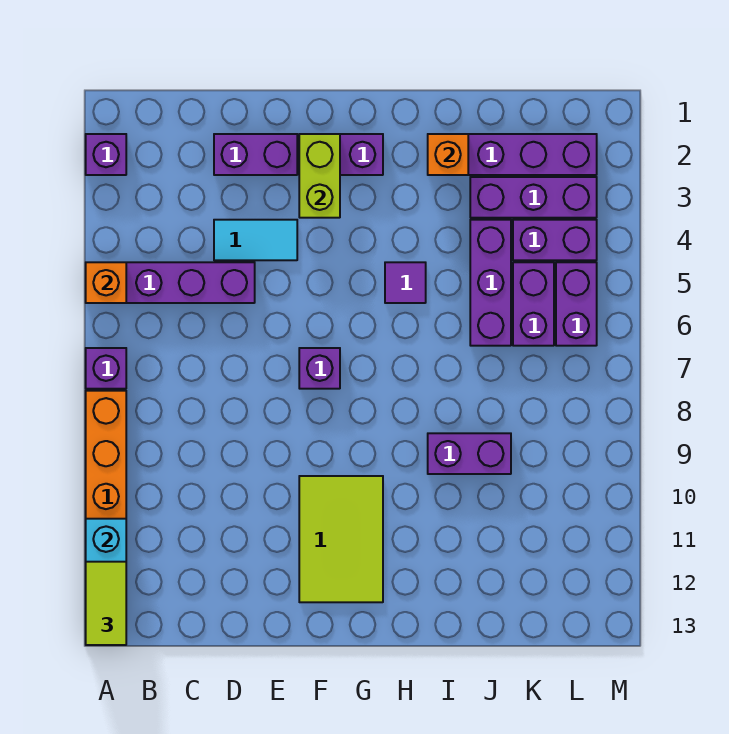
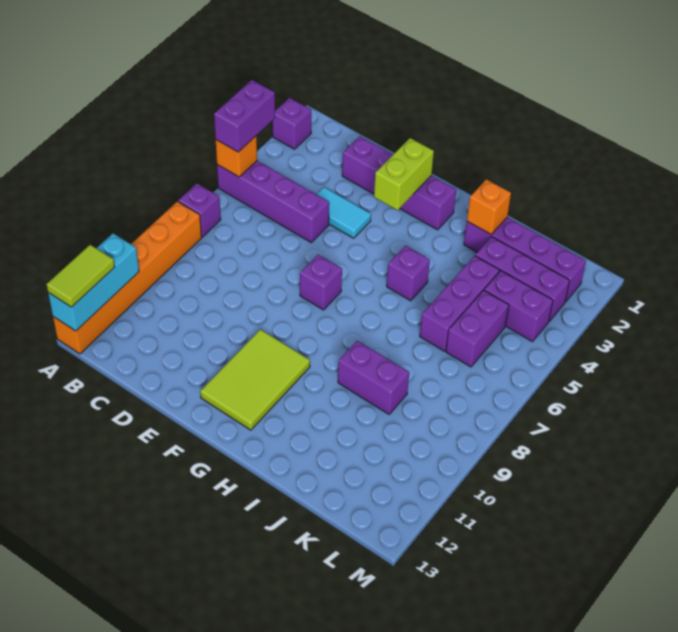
purple 1x1 tile [385,262,426,303] -> purple 1x1 brick [387,246,430,301]
purple 1x2 brick [556,262,597,346] -> purple 1x2 brick moved to [214,80,275,152]

